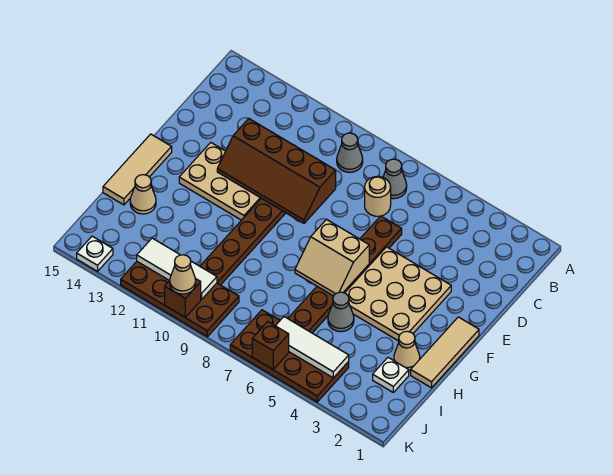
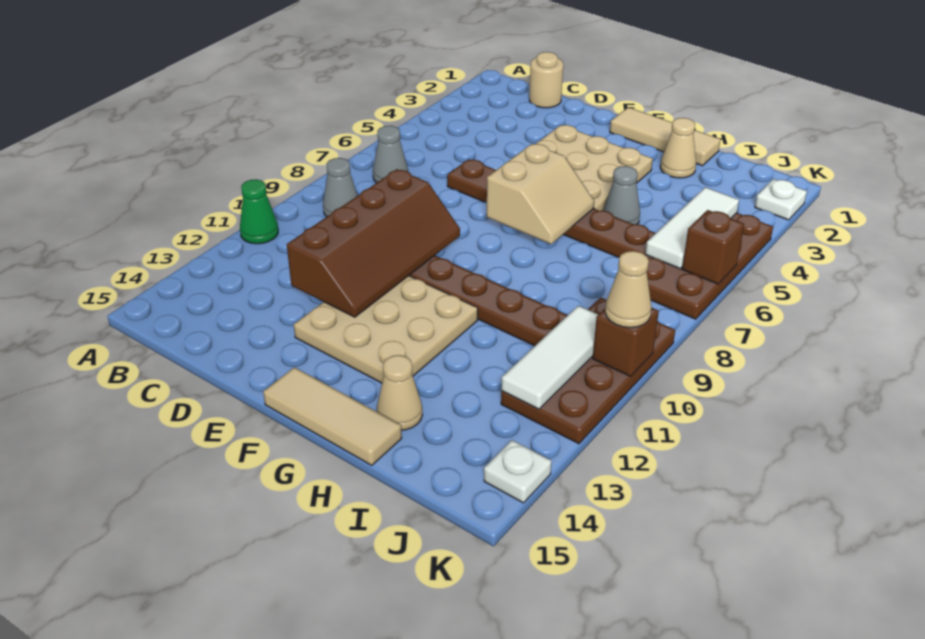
none -> green 1x1 cone [240,179,278,244]
tan 1x1 round brick [365,176,391,216] -> tan 1x1 round brick moved to [529,52,563,108]
tan 2x3 plate [179,143,261,220] -> tan 3x3 plate [294,276,478,383]
white 1x1 plate [373,358,409,392] -> white 1x1 plate moved to [755,179,807,220]

